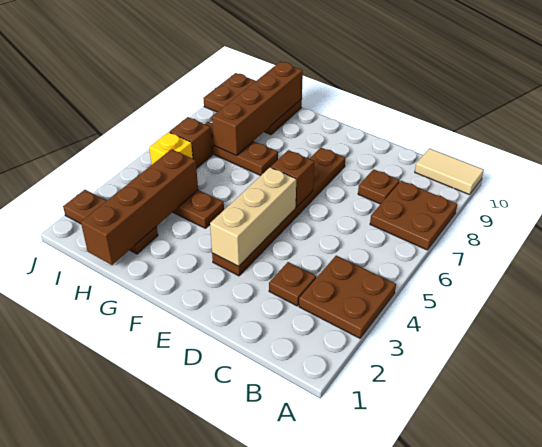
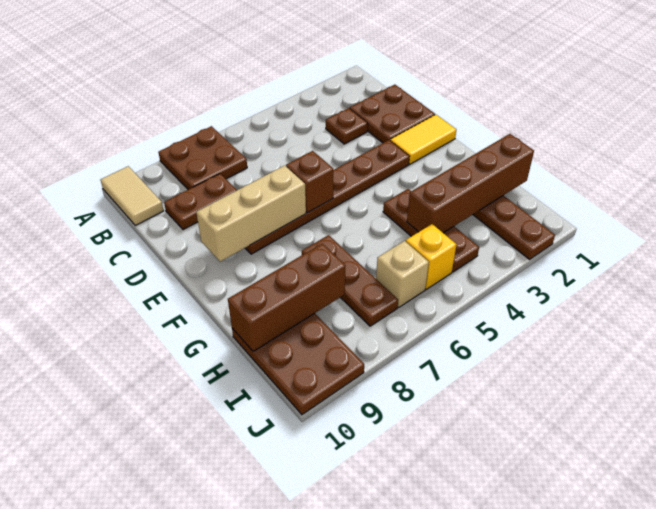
brown 2x2 plate [299,256,396,338] -> brown 2x2 plate moved to [350,85,435,143]
brown 1x1 plate [358,169,400,204] -> brown 1x2 plate [164,174,237,230]
none -> yellow 1x2 tile [390,115,456,164]
tan 1x3 brick [210,167,296,266] -> tan 1x3 brick moved to [196,166,306,262]
brown 1x4 brick [212,62,303,156] -> brown 1x3 brick [228,243,345,352]
brown 1x1 brick [170,117,212,169] -> tan 1x1 brick [376,241,429,307]

